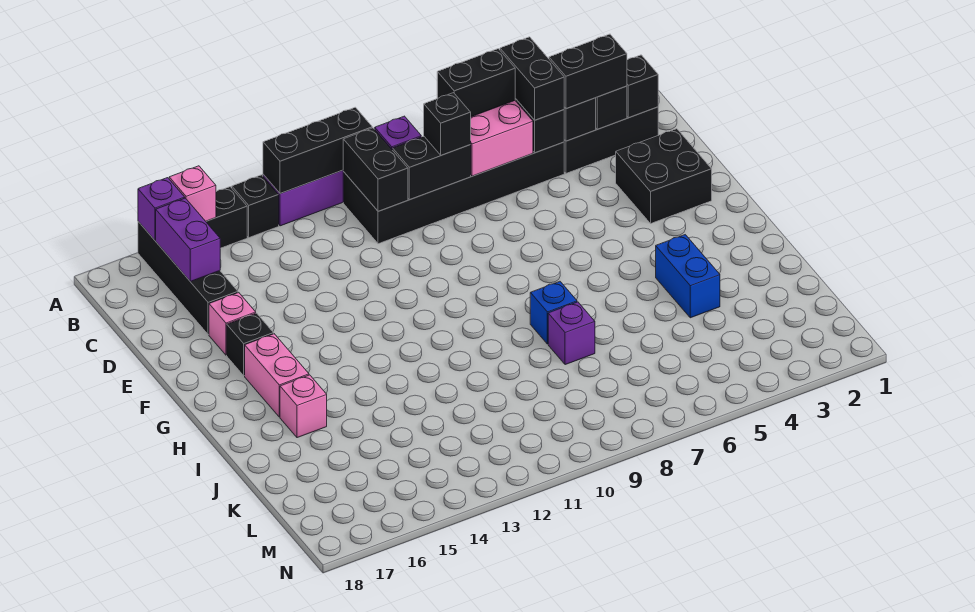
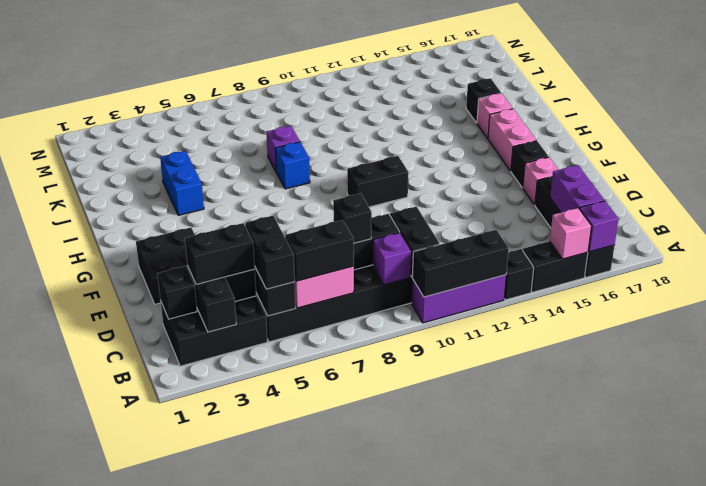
none -> black 1x2 brick [347,156,408,207]
none -> black 1x1 brick [466,78,501,123]

